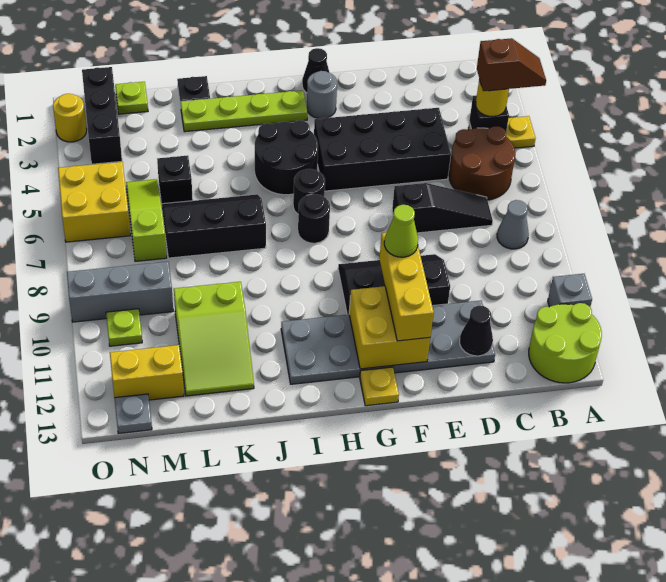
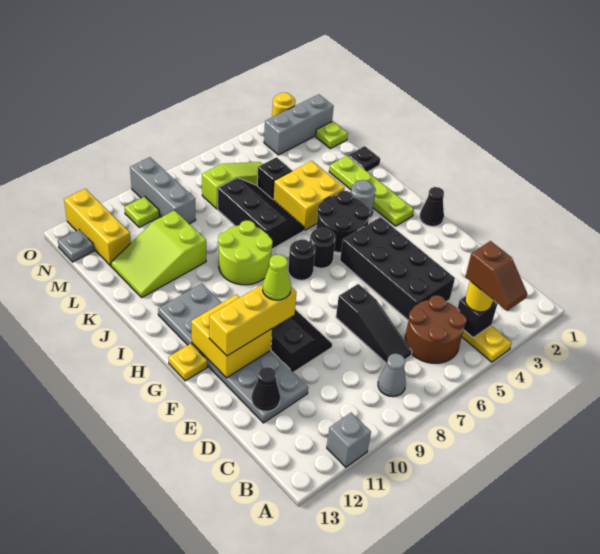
lime 2x2 round brick [529,303,602,383] -> lime 2x2 round brick moved to [218,220,273,285]
grey 1x1 round brick [307,71,337,119] -> grey 1x1 round brick moved to [351,180,376,216]
yellow 1x2 brick [110,345,184,400] -> yellow 1x3 brick [64,189,131,266]
black 1x3 brick [82,67,122,164] -> grey 1x3 brick [264,94,334,155]
yellow 2x2 brick [58,162,130,242] -> yellow 2x2 brick moved to [273,161,345,230]

